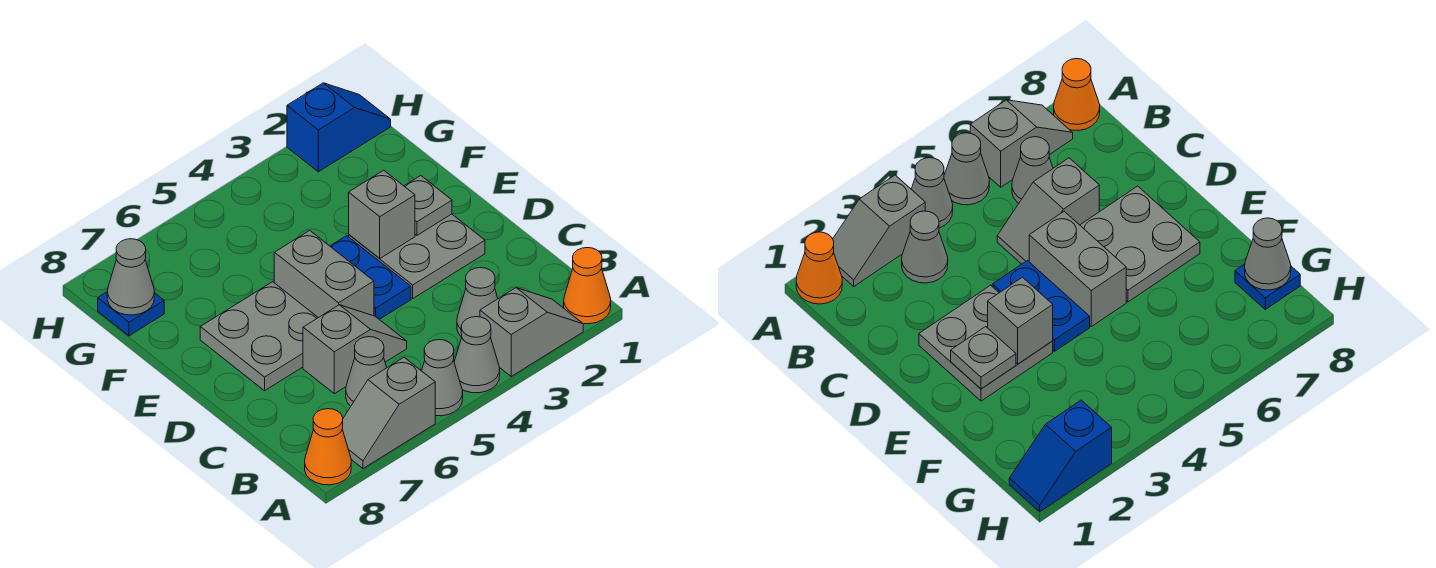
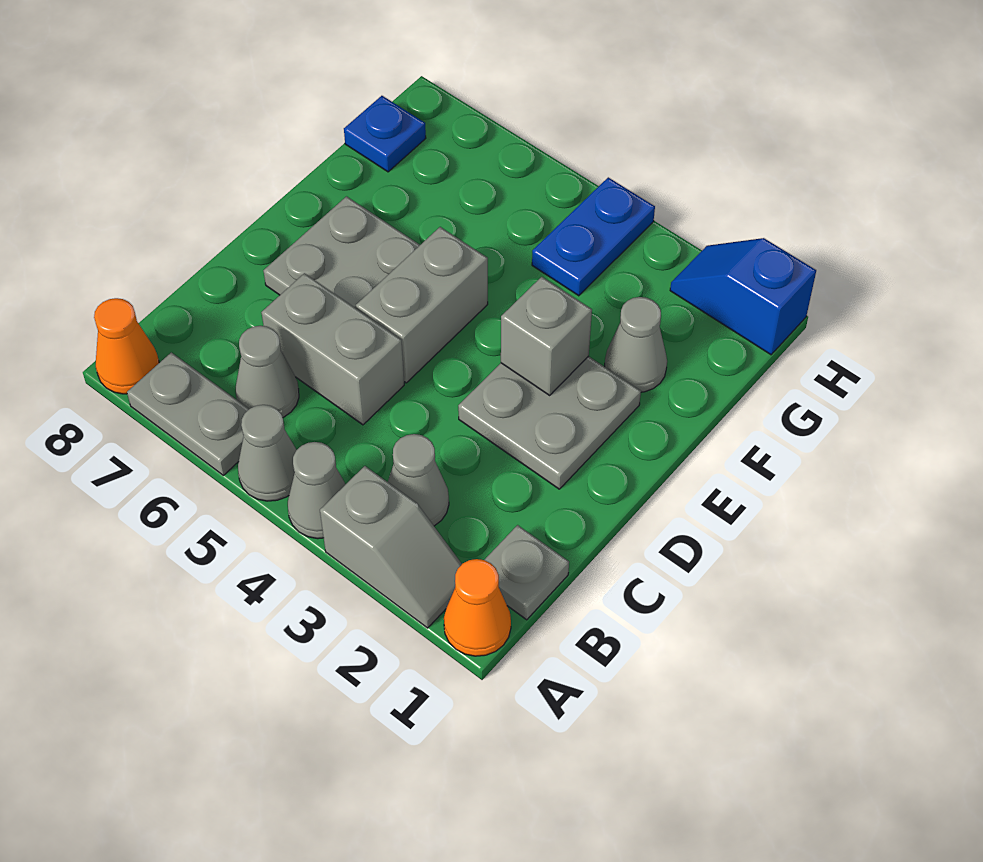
grey 1x2 slope [342,358,435,469] -> grey 1x2 plate [127,352,249,475]
grey 1x2 slope [303,305,407,394] -> grey 1x2 brick [261,273,404,425]
blue 1x2 plate [330,236,411,319] -> blue 1x2 plate moved to [532,177,655,296]
grey 1x1 plate [404,176,452,235] -> grey 1x1 plate moved to [485,525,569,620]
grey 1x1 cone [107,239,154,315] -> grey 1x1 cone moved to [605,297,667,392]
blue 1x2 slope [287,83,391,172] -> blue 1x2 slope turned to [670,238,816,355]

